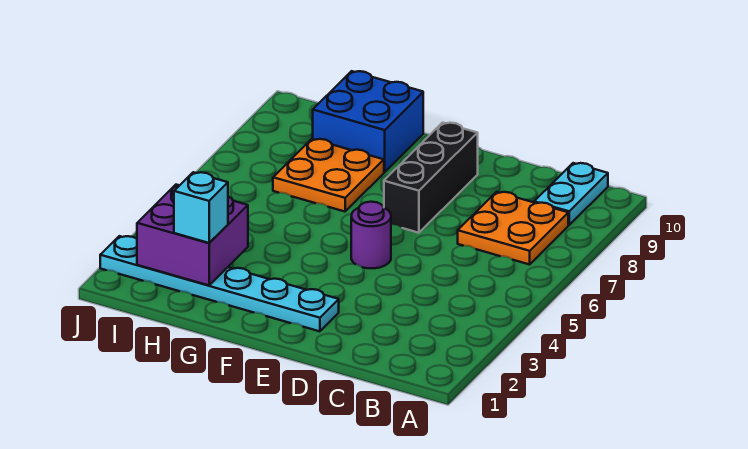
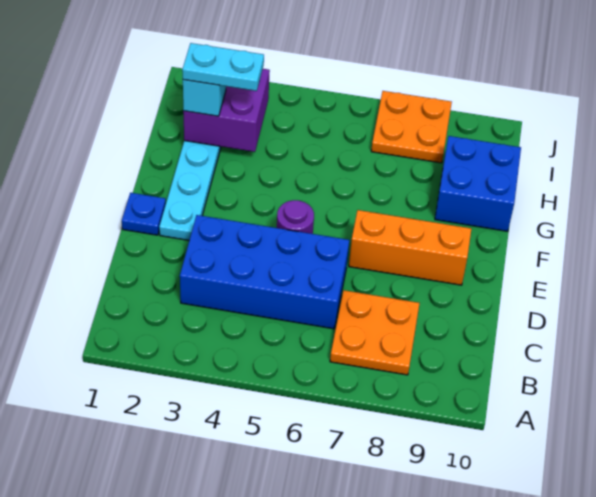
cyan 1x2 plate [534,163,608,225] -> cyan 1x2 plate moved to [182,43,264,91]
none -> blue 2x4 brick [180,215,349,329]
none -> blue 1x1 plate [122,193,166,235]
black 1x3 brick [384,123,478,233] -> orange 1x3 brick [349,210,471,285]
orange 2x2 plate [273,139,384,212] -> orange 2x2 plate moved to [371,91,452,163]

